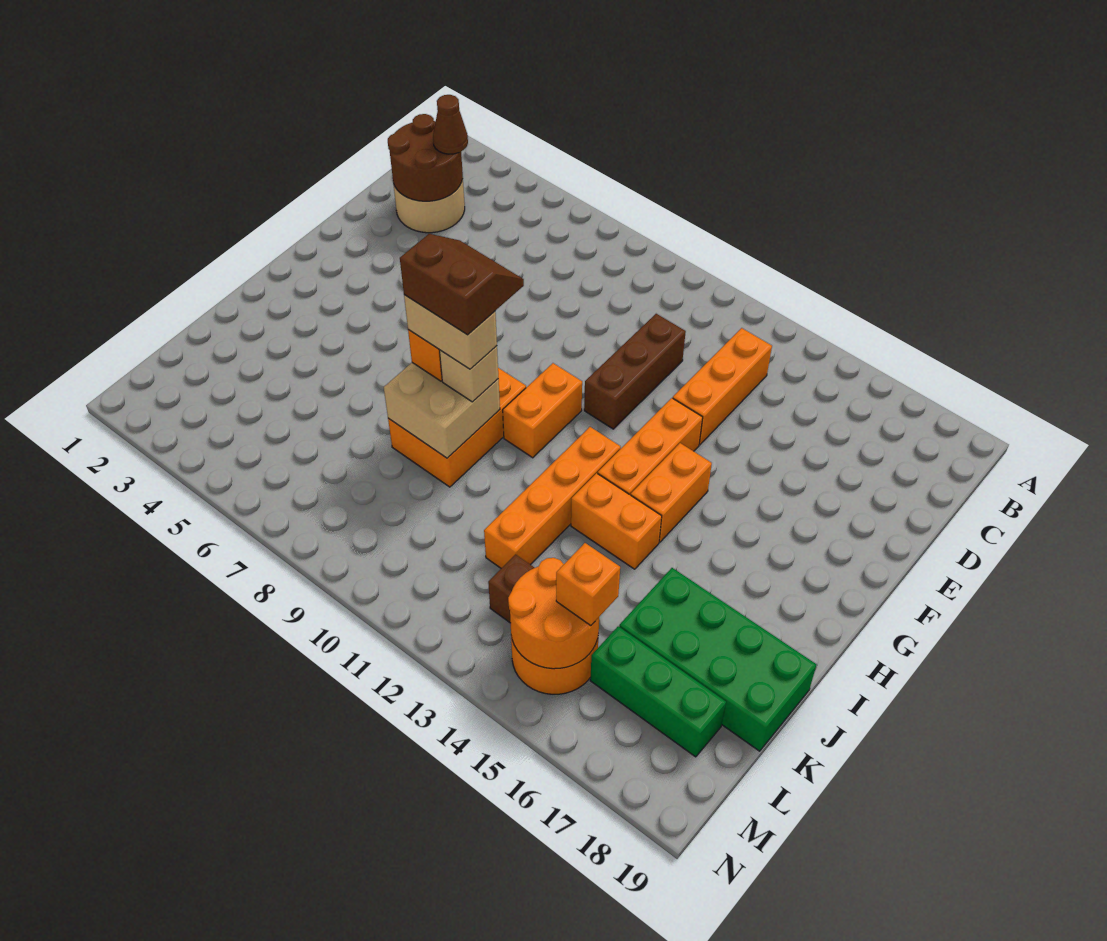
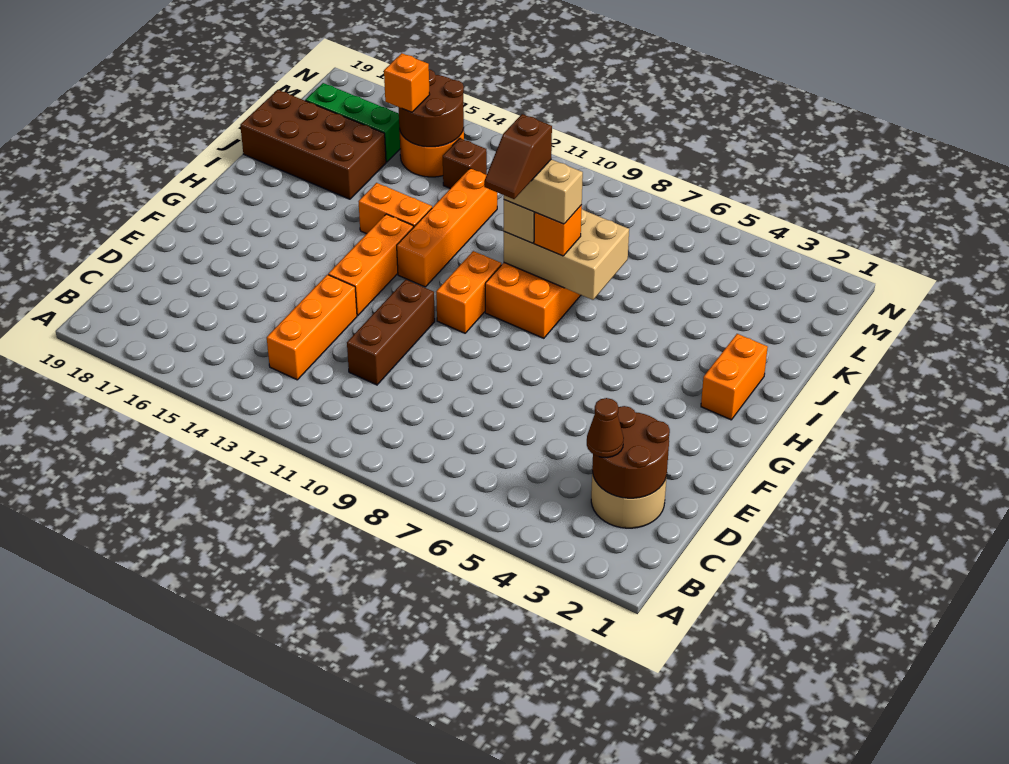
orange 1x2 brick [631,443,712,542] -> orange 1x2 brick moved to [701,334,768,420]
brown 2x2 slope [400,234,524,335] -> brown 1x2 slope [484,114,552,199]
tan 2x2 brick [384,363,500,458] -> tan 2x3 brick [504,209,629,300]
green 2x4 brick [619,568,817,751] -> brown 2x4 brick [240,90,386,199]
orange 2x2 round brick [508,558,599,669] -> brown 2x2 round brick [398,69,464,147]

